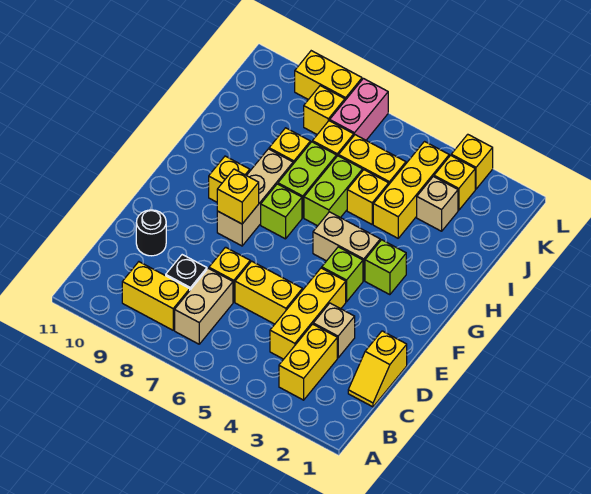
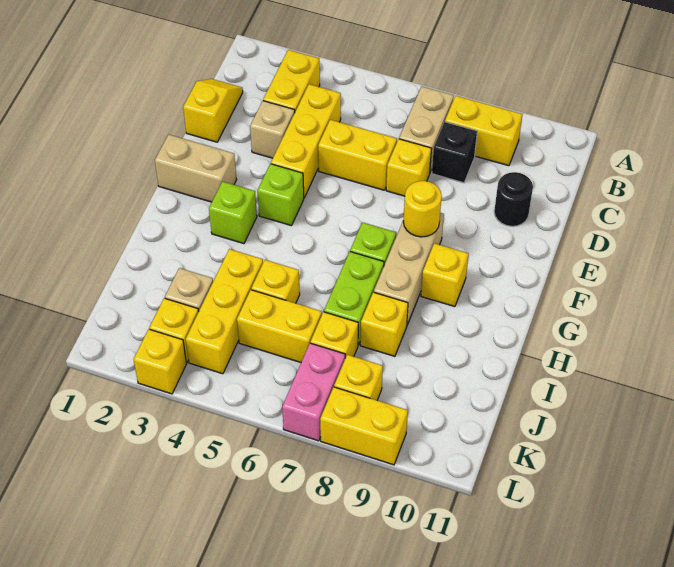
yellow 1x1 brick [217,169,259,224] -> yellow 1x1 round brick [403,181,442,237]
tan 1x2 brick [313,212,380,281] -> tan 1x2 brick moved to [155,134,237,202]
lime 1x2 brick [304,156,363,226] -> none

